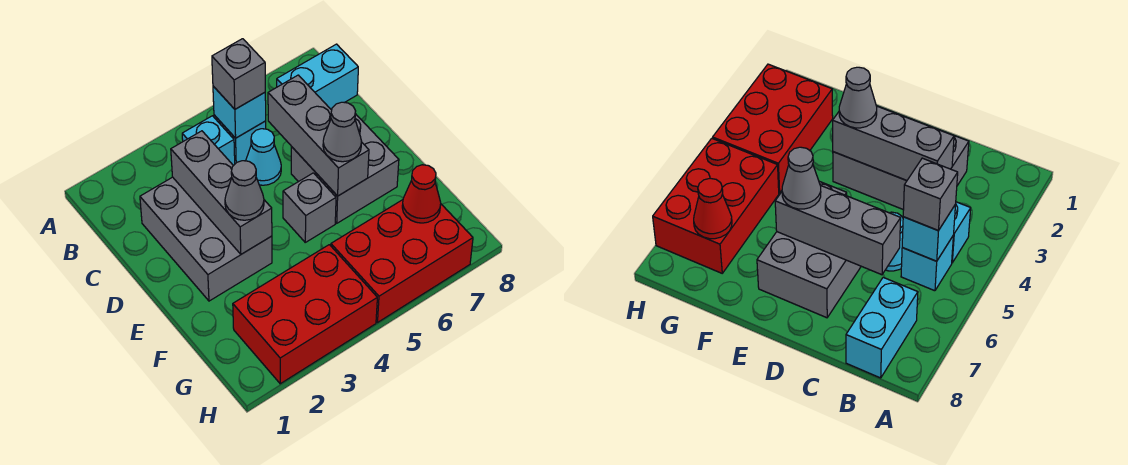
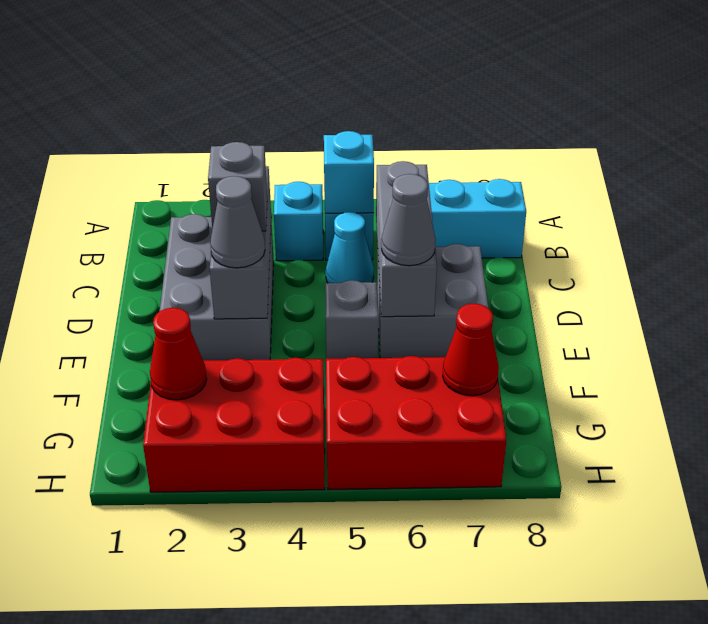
grey 1x1 brick [212,39,265,109] -> grey 1x1 brick moved to [208,142,267,231]
none -> red 1x1 cone [150,308,207,400]

